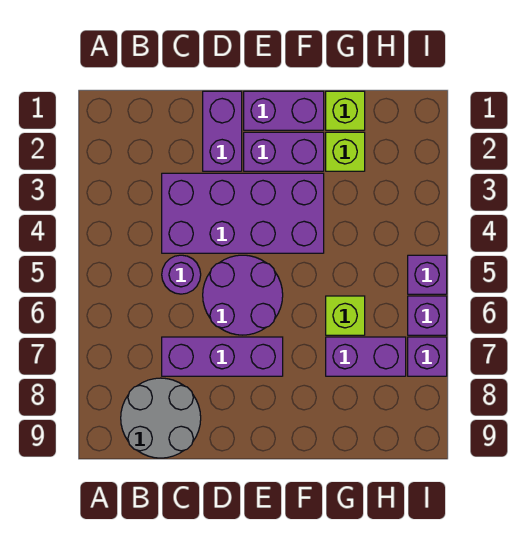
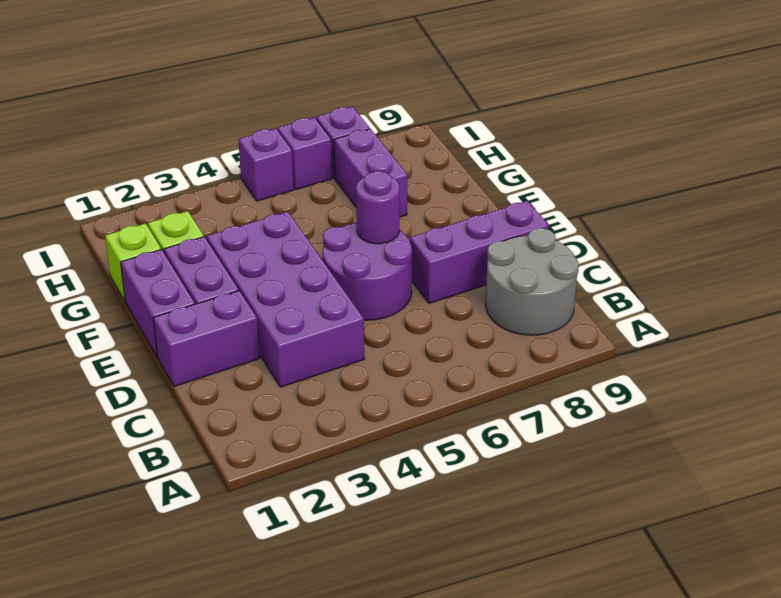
purple 1x1 round brick [162,255,201,294] -> purple 1x1 round brick moved to [356,171,400,244]
purple 1x3 brick [162,337,283,376] -> purple 1x3 brick turned to [410,201,548,303]
lime 1x1 brick [326,296,365,335] -> none

